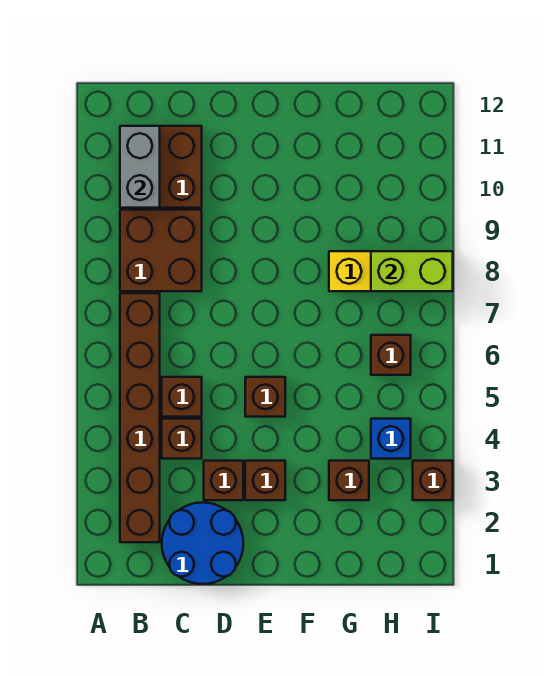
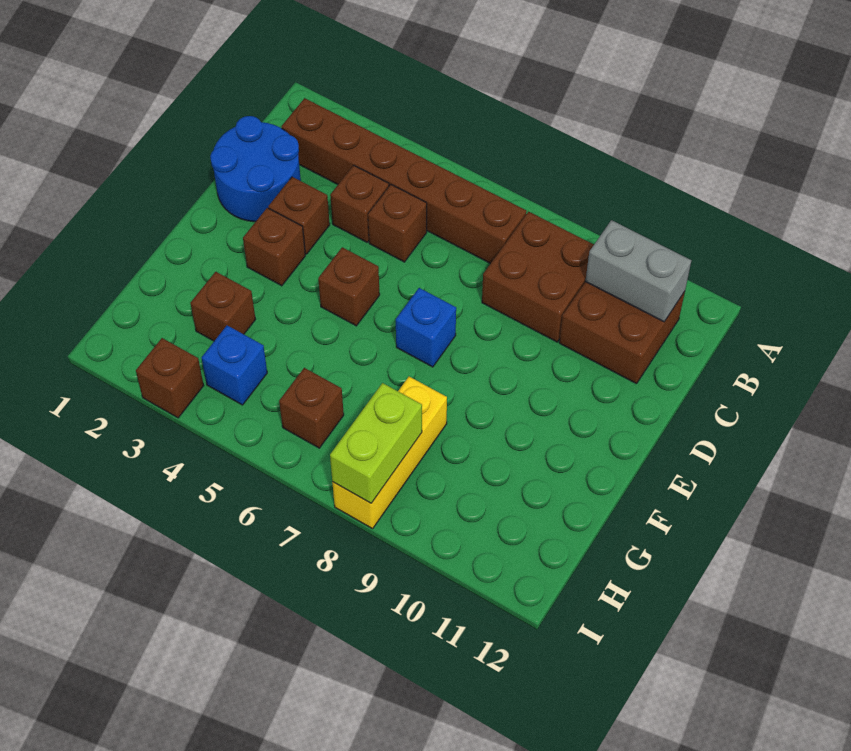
none -> blue 1x1 brick [396,288,456,367]

